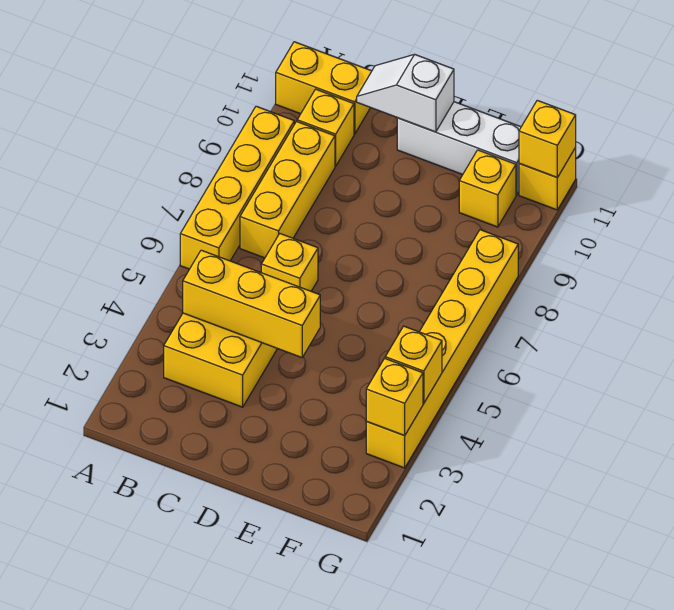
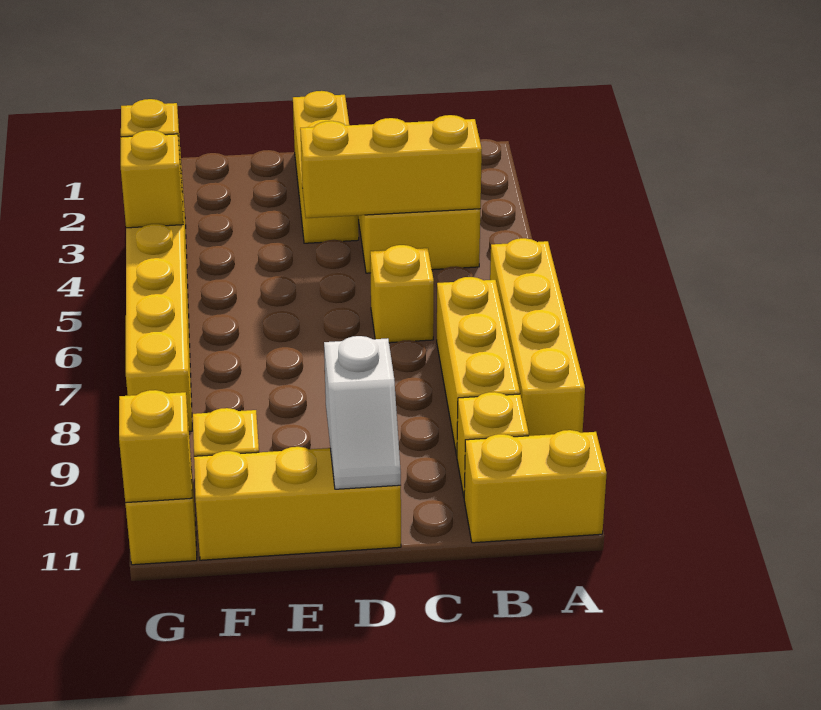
white 1x2 slope [357,54,454,132] -> white 1x2 slope turned to [324,336,401,489]
none -> yellow 1x3 brick [293,91,359,243]
white 1x3 brick [397,102,521,195] -> yellow 1x3 brick [194,447,401,560]

